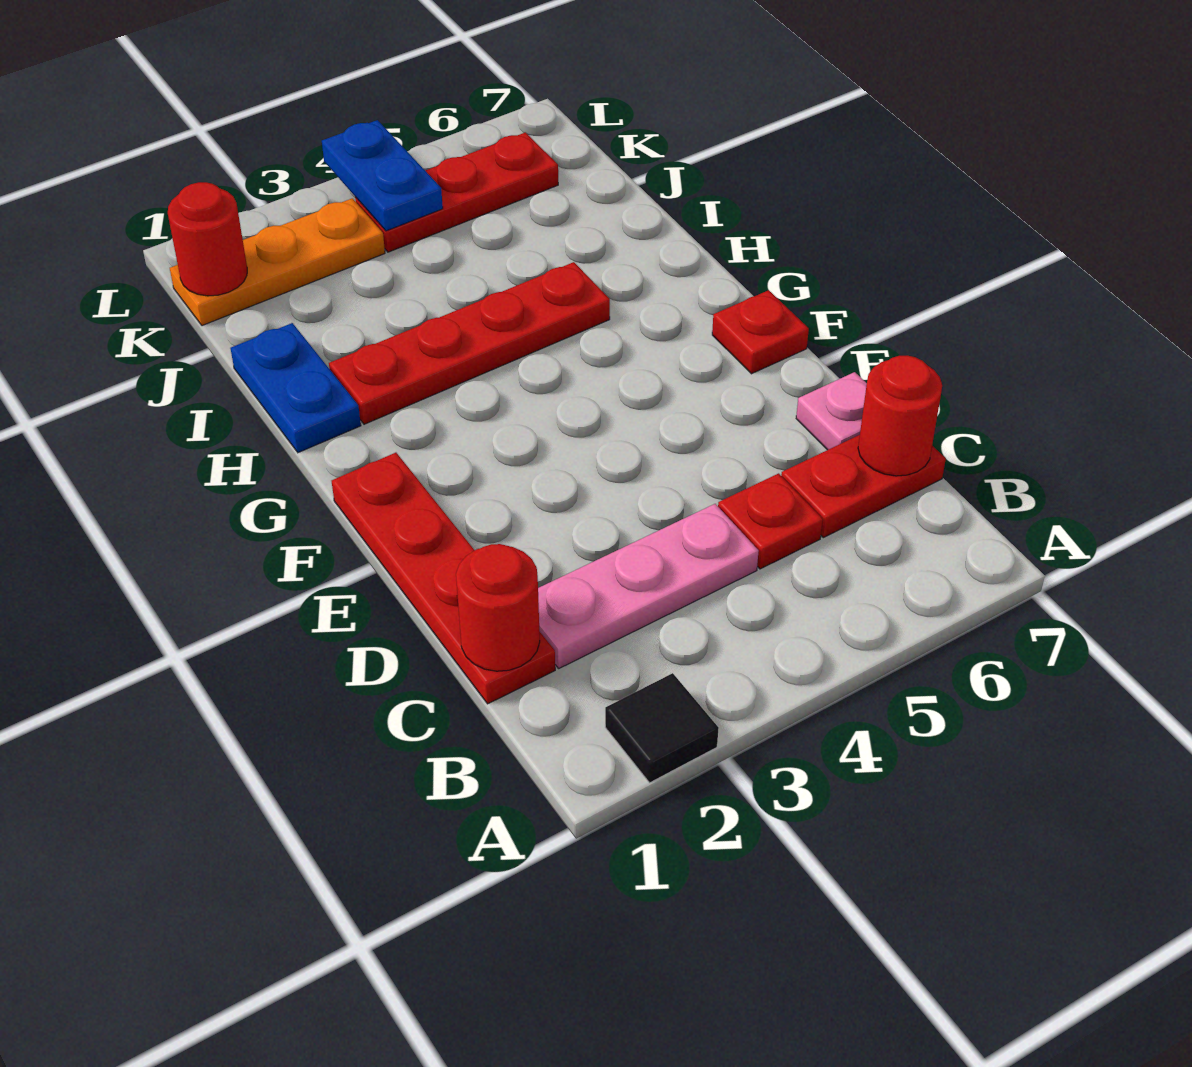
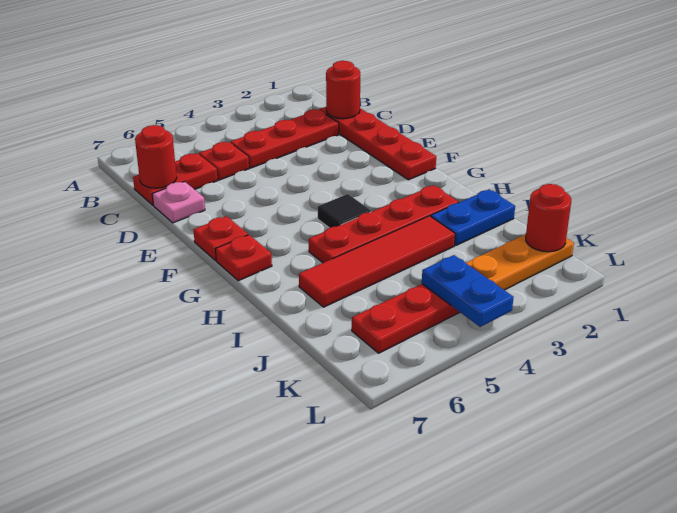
black 1x1 tile [605,673,719,783] -> black 1x1 tile moved to [318,194,371,228]
pink 1x3 plate [538,504,759,668] -> red 1x3 plate [231,109,339,168]
none -> red 1x1 plate [216,235,272,281]
blue 1x2 plate [230,323,361,453] -> blue 1x2 plate turned to [431,190,515,245]
none -> red 1x4 tile [299,216,455,307]

